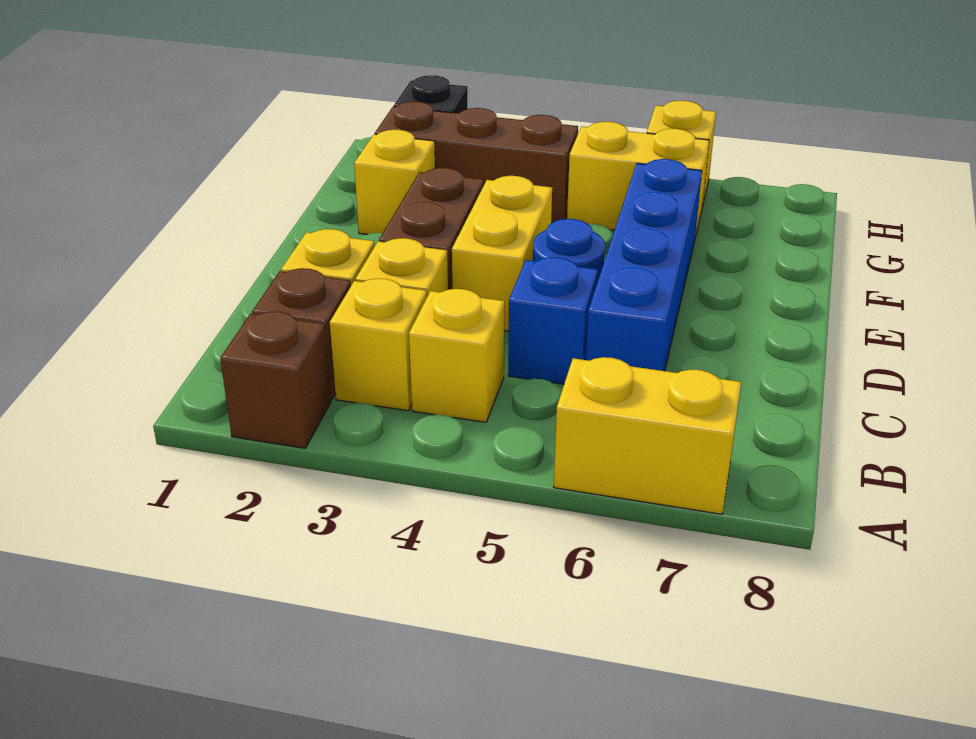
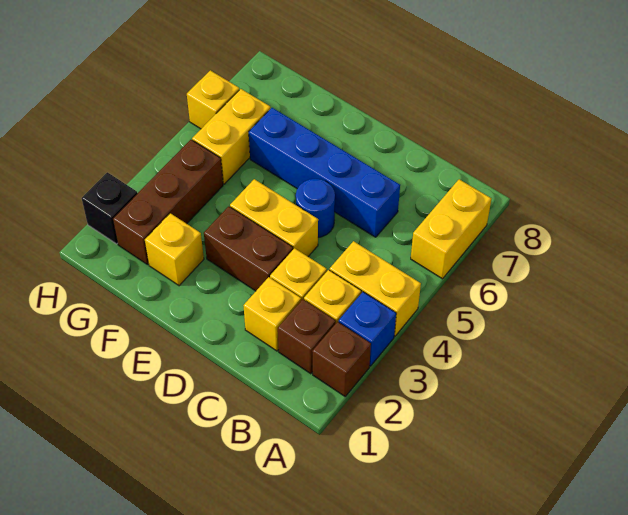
yellow 1x1 brick [409,289,504,422] -> yellow 1x2 brick [330,241,421,336]
blue 1x1 brick [508,257,598,384] -> blue 1x1 brick moved to [339,292,396,366]

